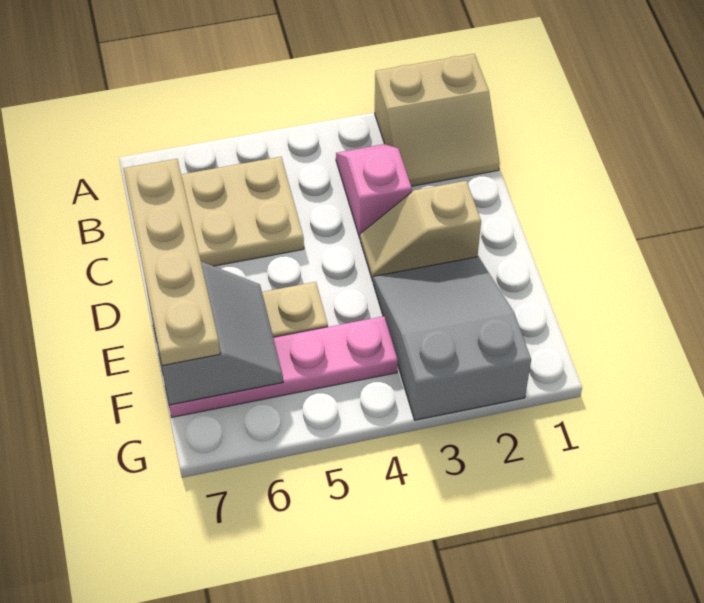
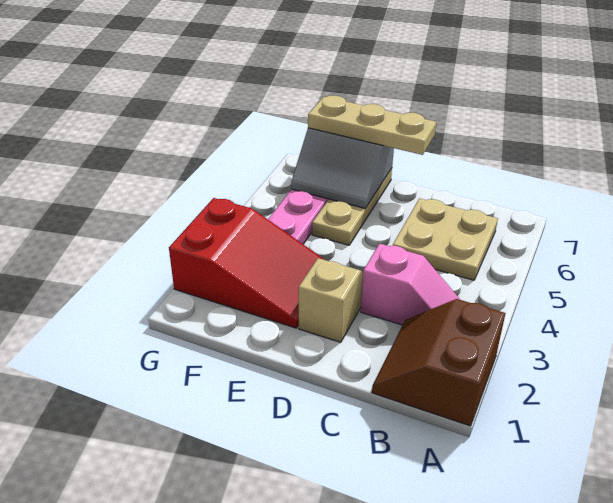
tan 2x2 slope [375,54,500,186] -> brown 2x2 slope [372,299,505,426]
tan 1x4 plate [123,159,220,366] -> tan 1x3 plate [308,96,436,155]
grey 2x3 slope [373,257,531,420] -> red 2x3 slope [169,198,325,328]

